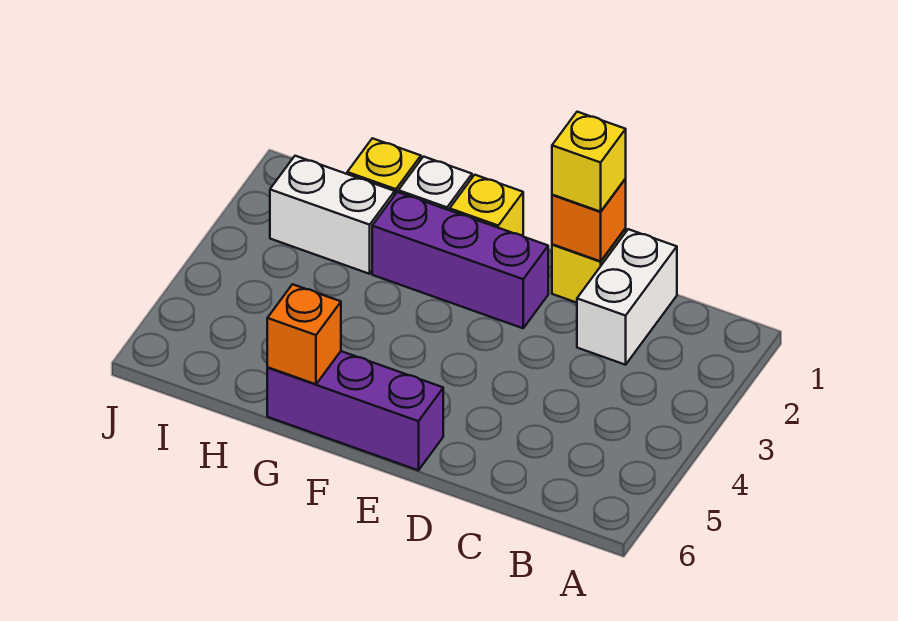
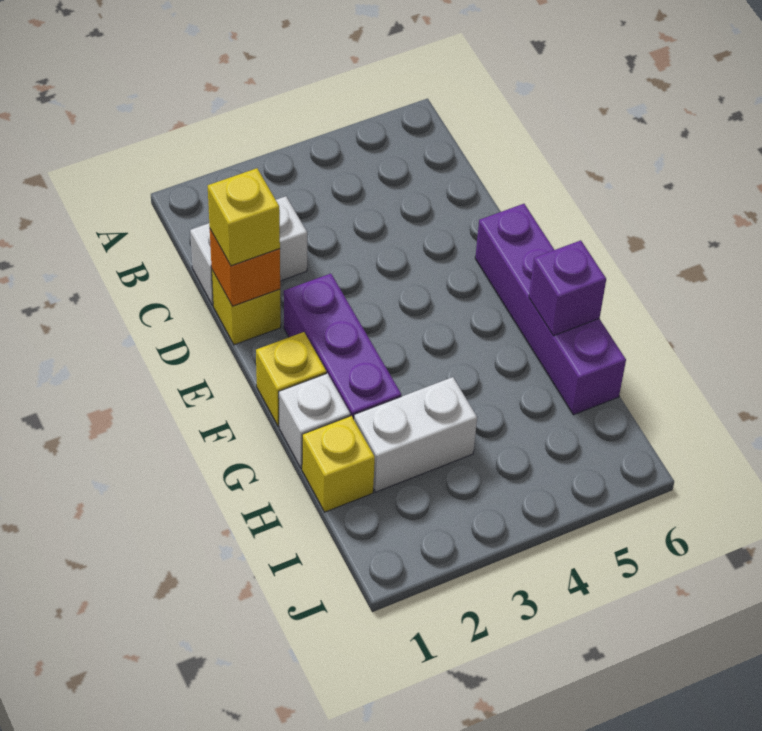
purple 1x3 brick [267,351,443,470] -> purple 1x4 brick [475,204,626,415]
orange 1x1 brick [267,284,341,384] -> purple 1x1 brick [529,240,606,336]
white 1x2 brick [270,156,395,274] -> white 1x2 brick turned to [354,377,477,492]

